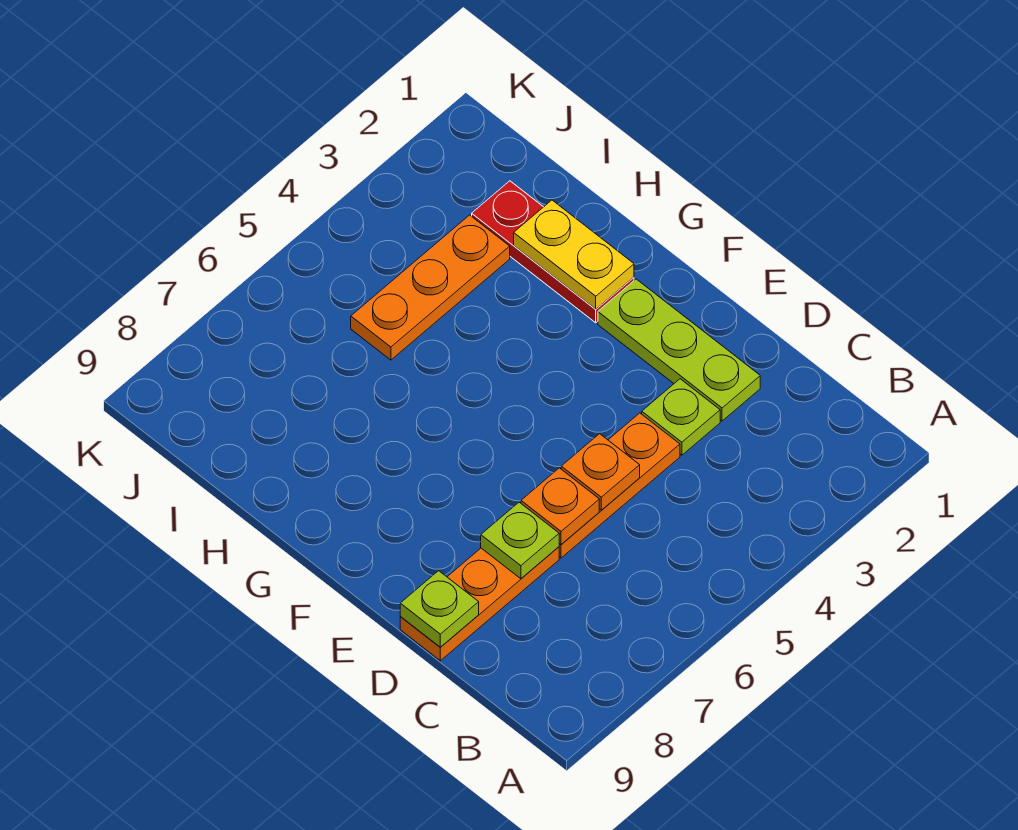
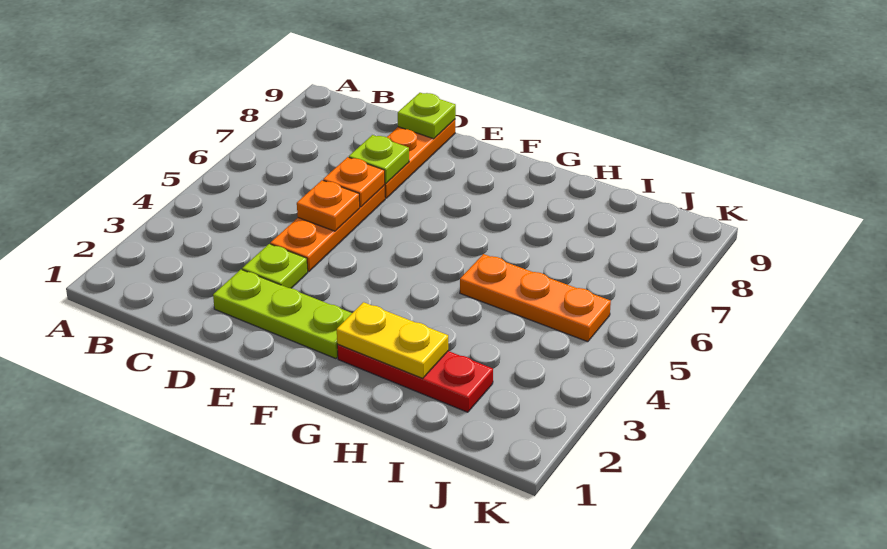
orange 1x3 plate [351,215,510,360] -> orange 1x3 plate turned to [460,254,611,342]

